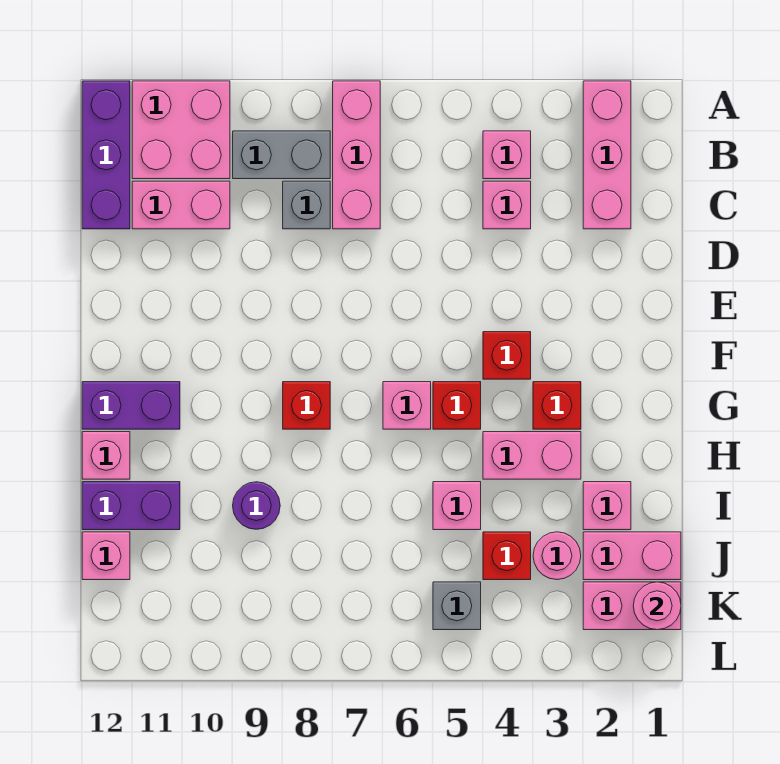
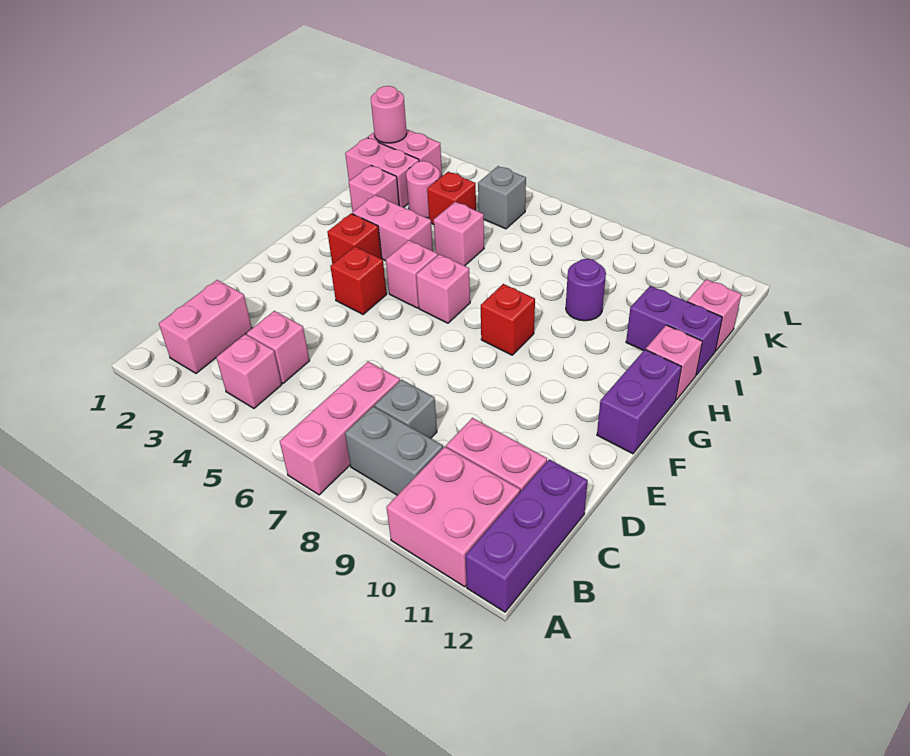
pink 1x3 brick [583,81,631,229] -> pink 1x2 brick [159,280,252,373]
red 1x1 brick [433,382,481,429] -> pink 1x1 brick [386,240,438,308]
purple 1x2 brick [82,382,180,429] -> purple 1x2 brick turned to [597,349,682,454]

